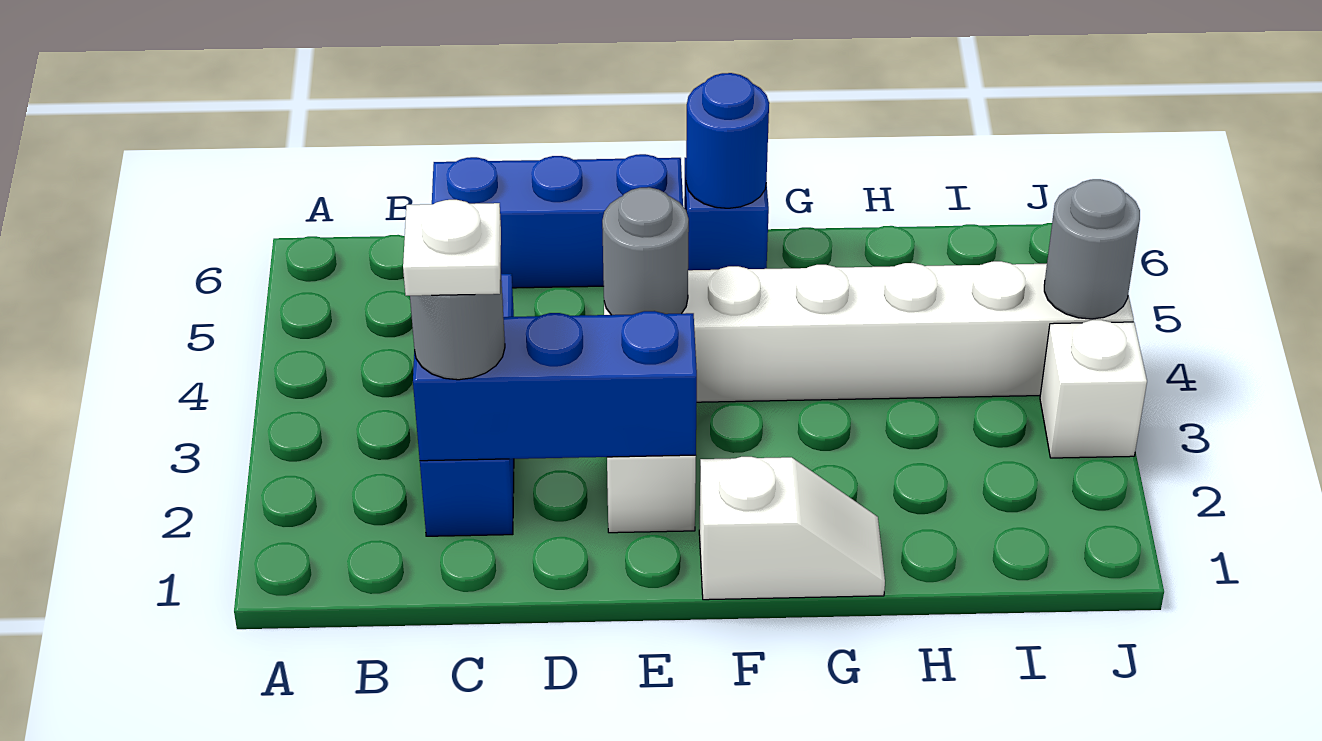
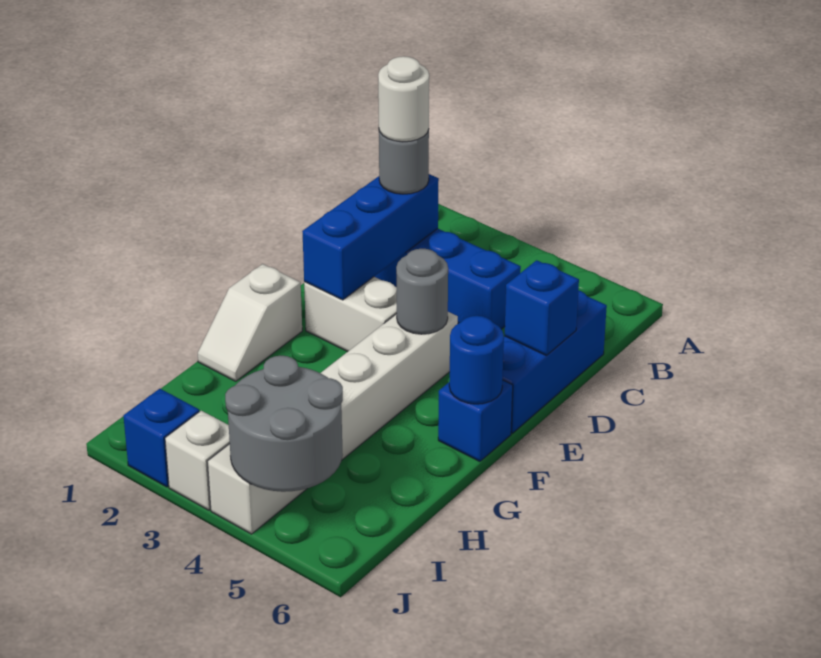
white 1x1 plate [403,200,501,296] -> white 1x1 round brick [378,56,429,142]
none -> blue 1x1 brick [505,260,579,355]
none -> blue 1x1 brick [123,389,199,487]
grey 1x1 round brick [1044,179,1140,319] -> grey 2x2 round brick [225,356,343,492]

